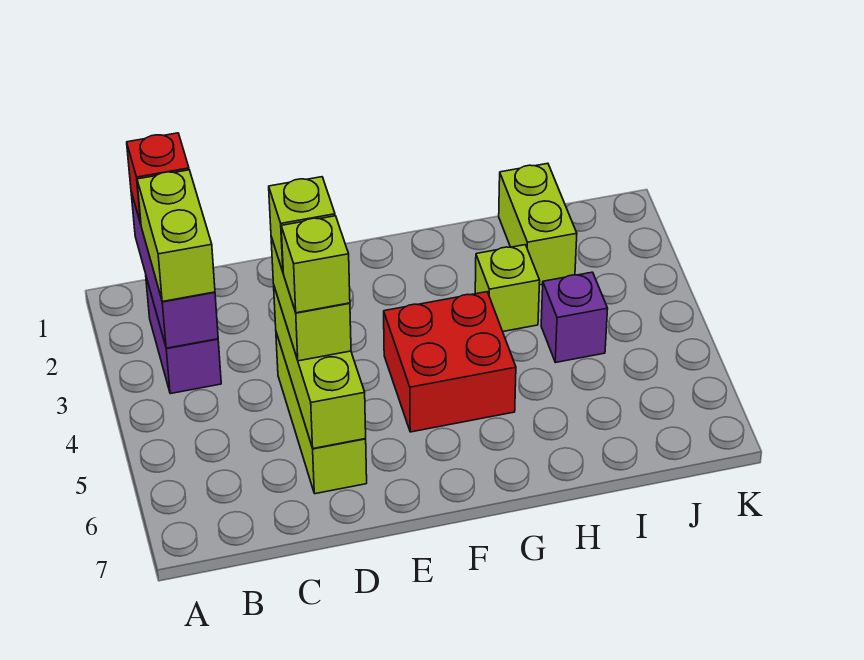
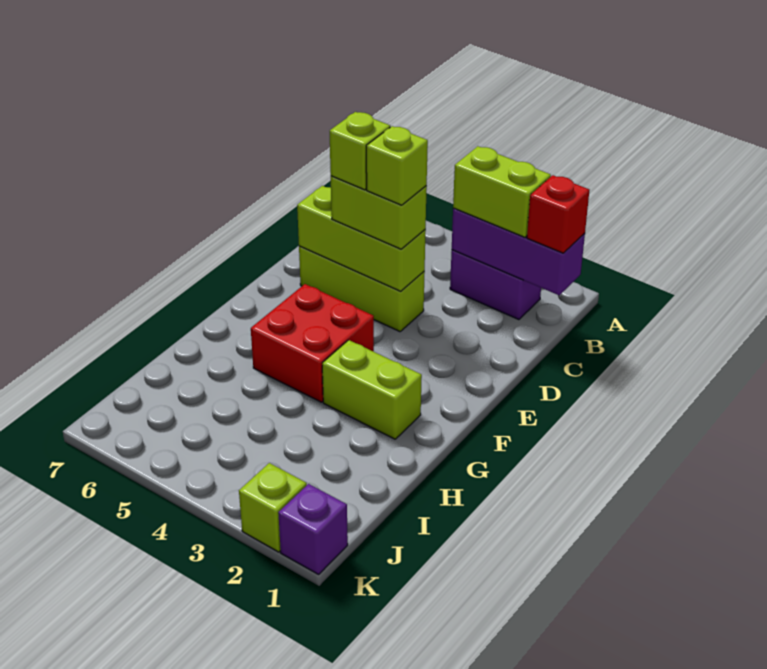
lime 1x1 brick [475,245,540,331] -> lime 1x1 brick moved to [239,463,307,552]
lime 1x2 brick [499,163,577,285] -> lime 1x2 brick moved to [322,340,422,439]
purple 1x1 brick [541,272,608,363] -> purple 1x1 brick moved to [278,484,348,574]

